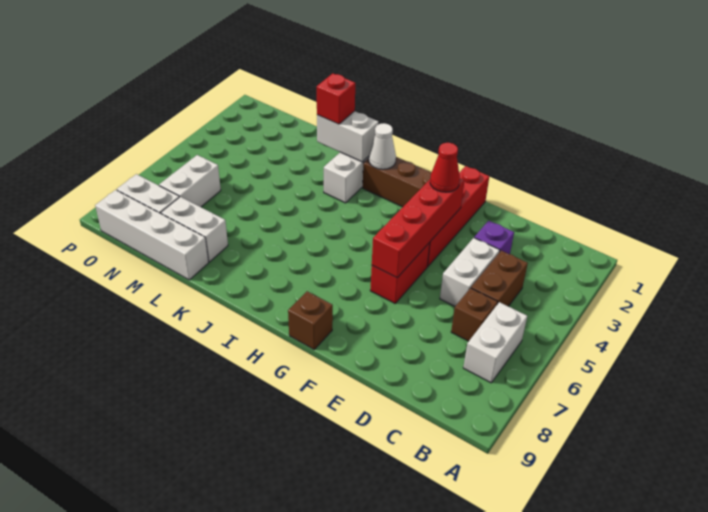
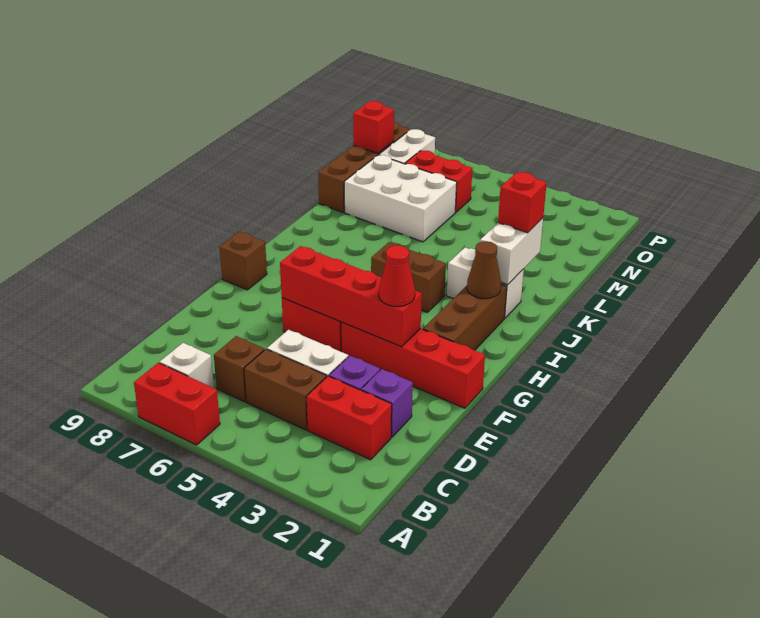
none -> red 1x2 brick [134,363,220,445]
white 1x2 brick [463,302,527,383] -> white 1x1 brick [160,343,214,388]
none -> red 1x2 brick [306,376,392,460]
none -> purple 1x1 brick [361,369,413,437]
white 1x1 cone [369,123,396,169] -> brown 1x1 cone [467,241,501,299]
none -> brown 1x2 brick [371,242,446,313]
white 1x2 brick [161,197,228,262] -> white 2x3 brick [344,155,457,242]
white 1x4 brick [95,190,209,280] -> brown 1x4 brick [318,122,410,212]
white 1x2 brick [159,155,221,207] -> red 1x2 brick [405,151,473,212]
none -> red 1x1 brick [353,101,394,153]

